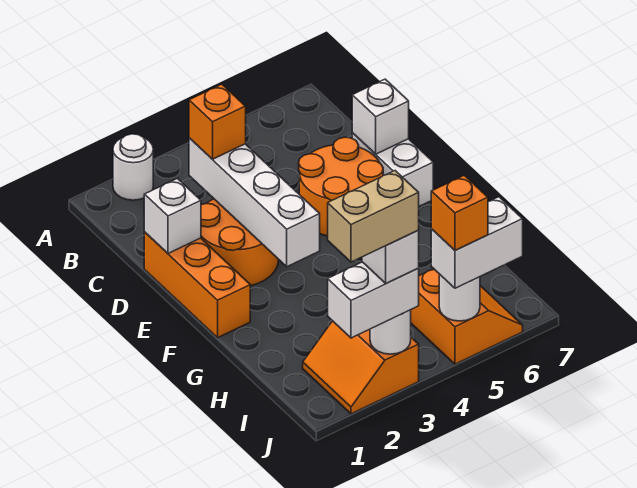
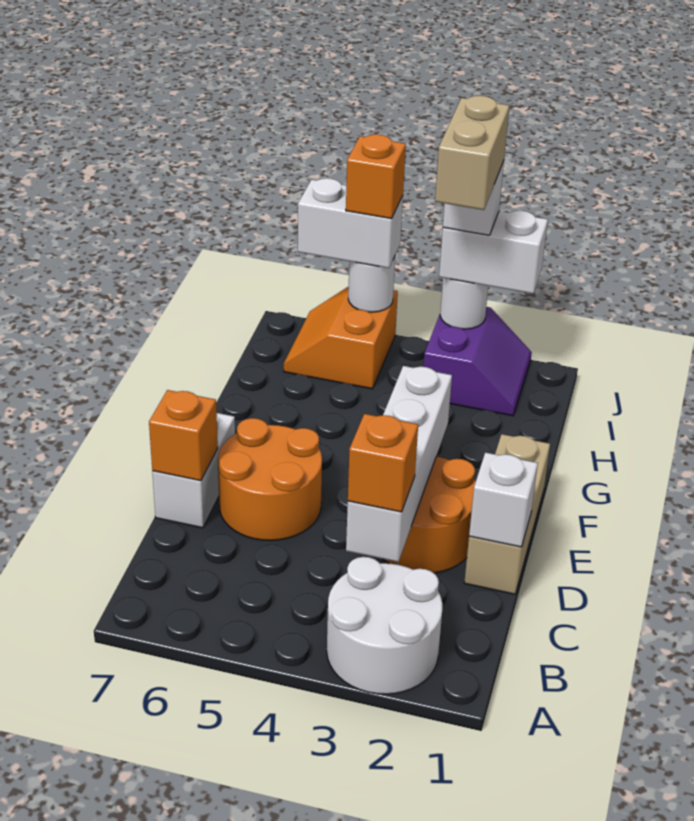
white 1x1 round brick [113,134,153,200] -> white 2x2 round brick [327,557,442,694]
orange 1x3 brick [144,232,250,338] -> tan 1x3 brick [464,434,550,594]
white 1x1 brick [352,79,409,154] -> orange 1x1 brick [149,390,218,481]
orange 2x2 slope [303,321,419,414] -> purple 2x2 slope [424,307,532,416]
tan 1x2 brick [328,171,419,262] -> tan 1x2 brick turned to [435,96,509,210]

